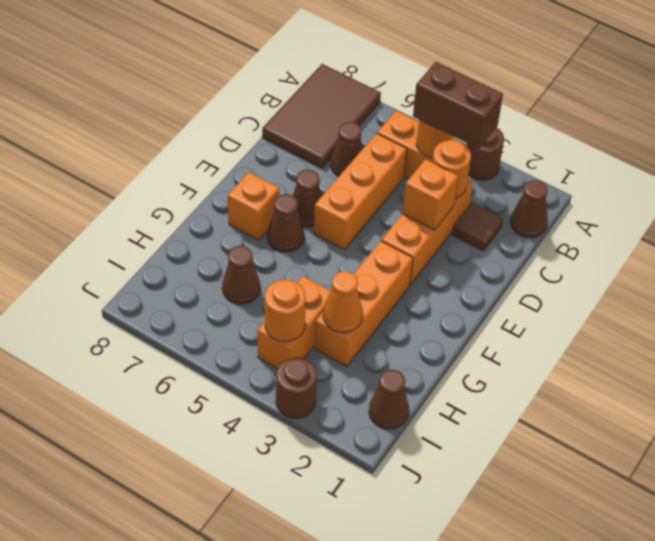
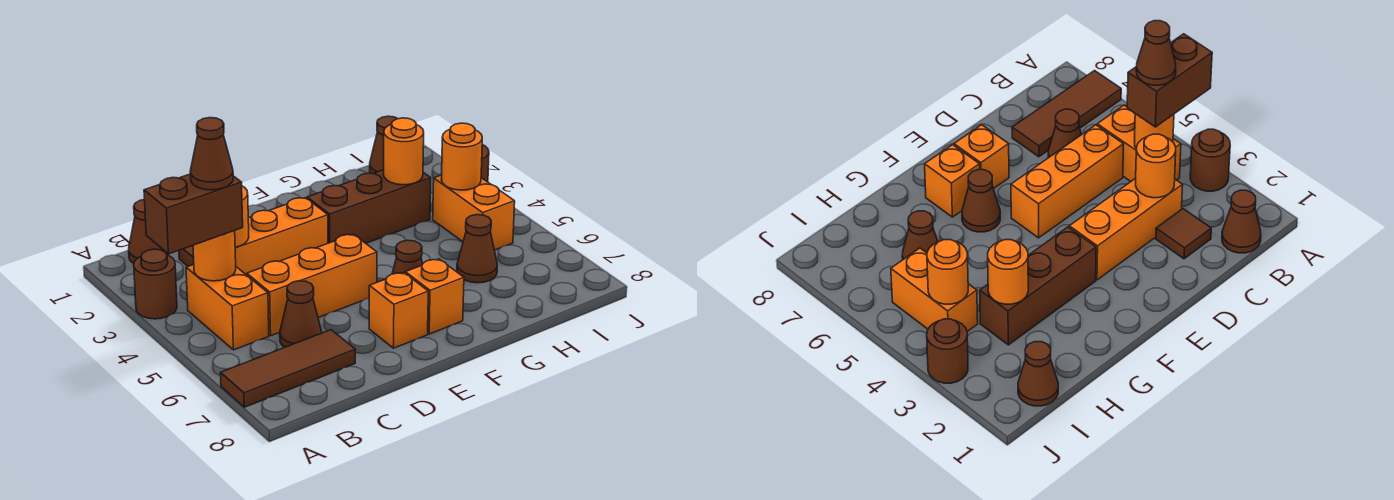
brown 2x3 tile [262,64,381,168] -> brown 1x3 tile [220,330,355,407]
brown 1x2 brick [413,62,503,149] -> brown 1x2 brick turned to [144,174,243,254]
orange 1x1 brick [402,159,458,230] -> orange 1x1 brick moved to [369,272,428,348]
brown 1x1 cone [293,169,322,227] -> brown 1x1 cone moved to [190,118,233,190]
orange 1x3 brick [314,241,413,367] -> brown 1x3 brick [307,170,431,243]
orange 1x1 cone [323,271,363,332] -> orange 1x1 round brick [384,118,424,185]
orange 1x2 brick [257,276,330,368] -> orange 1x2 brick turned to [433,175,515,250]

